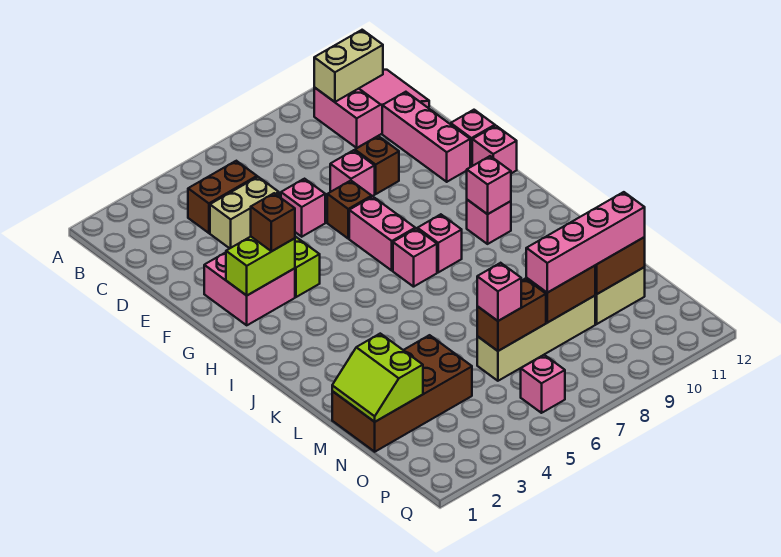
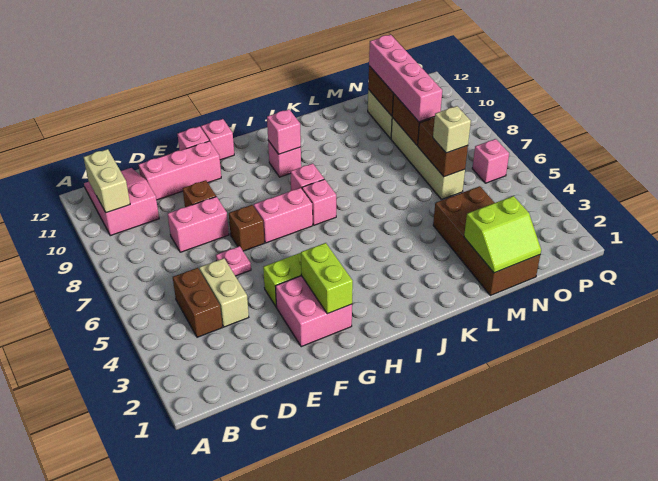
pink 1x1 brick [281,179,325,237] -> pink 1x1 plate [216,246,251,276]
pink 1x1 brick [330,150,375,196] -> pink 1x2 brick [168,197,229,252]
brown 1x1 brick [251,193,295,251] -> none
pink 1x1 brick [477,263,521,321] -> tan 1x1 brick [433,106,471,153]

